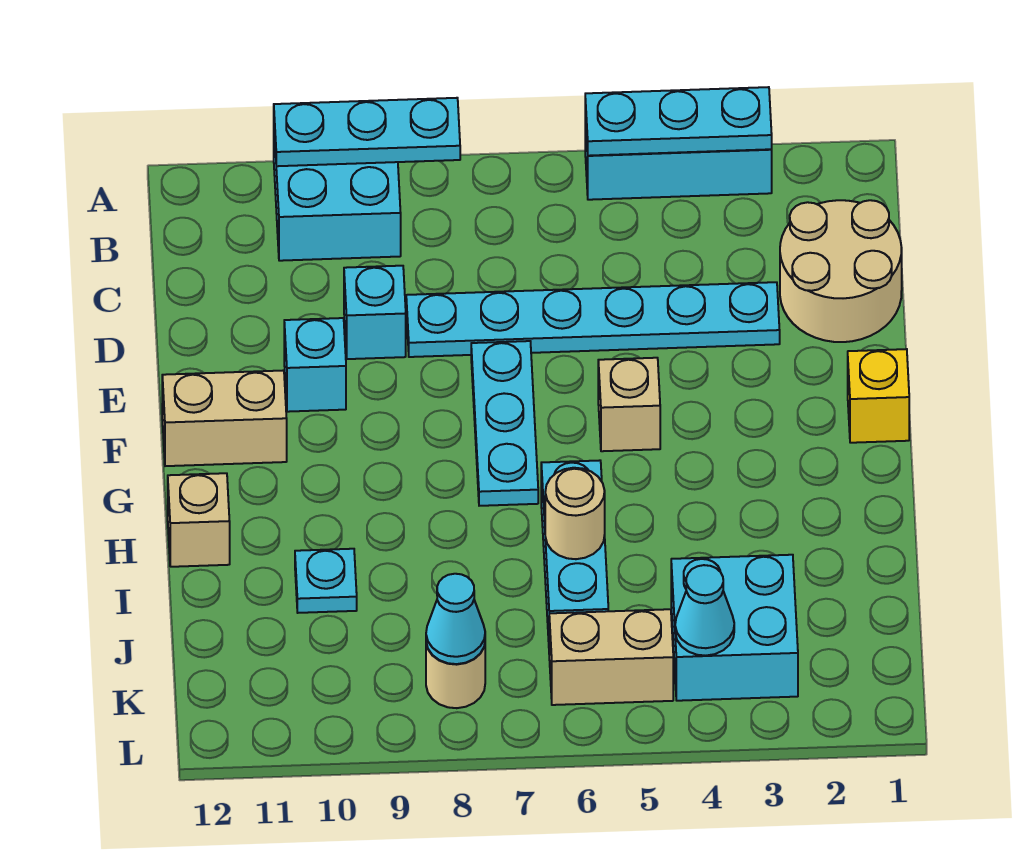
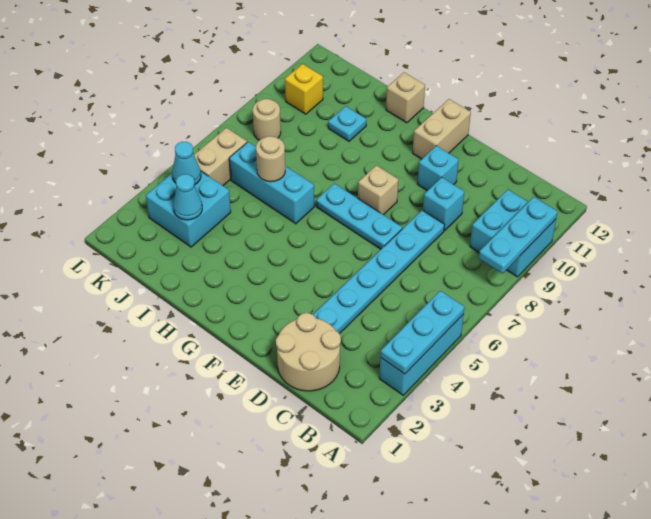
yellow 1x1 brick [848,349,909,443] -> yellow 1x1 brick moved to [285,64,323,114]
tan 1x1 brick [598,358,660,451] -> tan 1x1 brick moved to [358,165,398,215]
cyan 1x1 cone [426,574,485,664] -> cyan 1x1 cone moved to [173,174,202,220]

